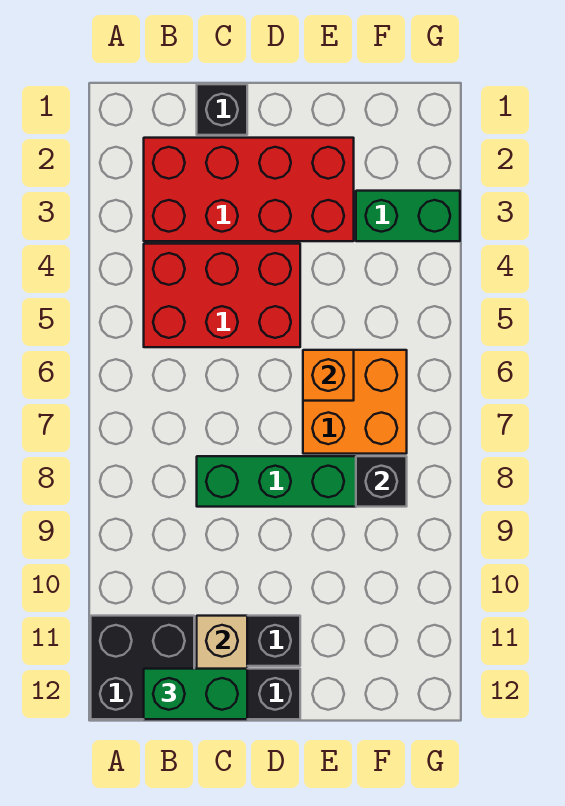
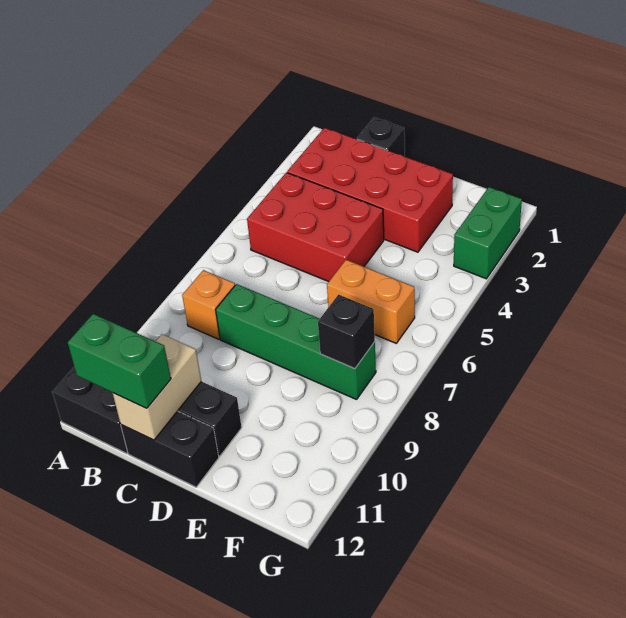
orange 2x2 brick [303,350,407,454] -> orange 1x2 brick [327,260,415,343]
orange 1x1 brick [303,350,354,401] -> orange 1x1 brick moved to [182,270,235,339]
green 1x2 brick [356,191,460,241] -> green 1x2 brick turned to [454,187,522,279]

